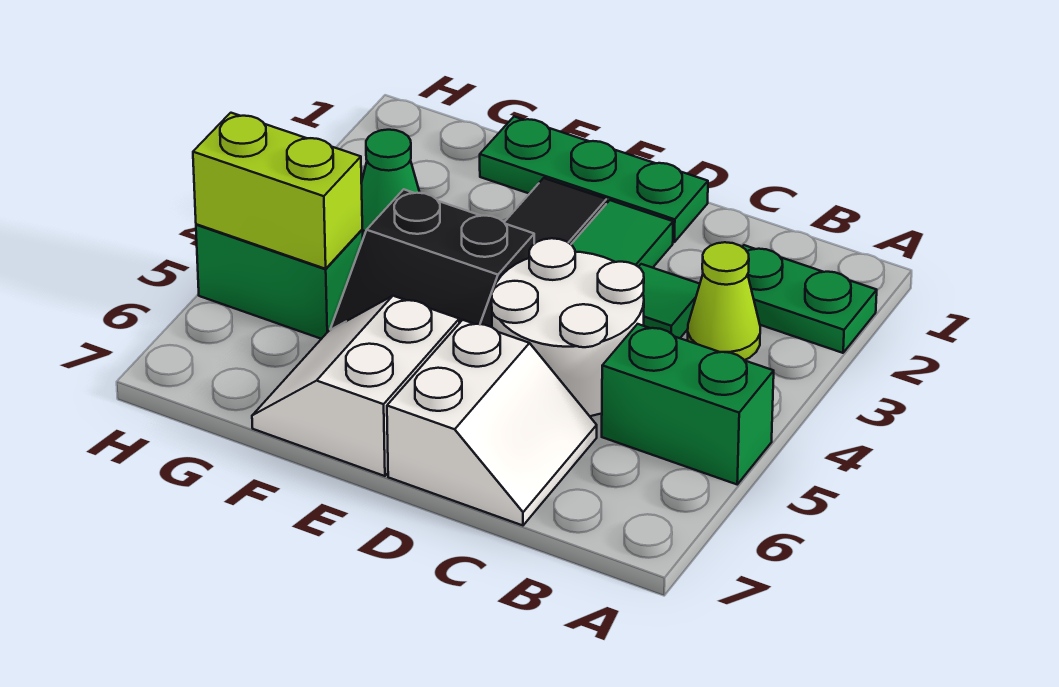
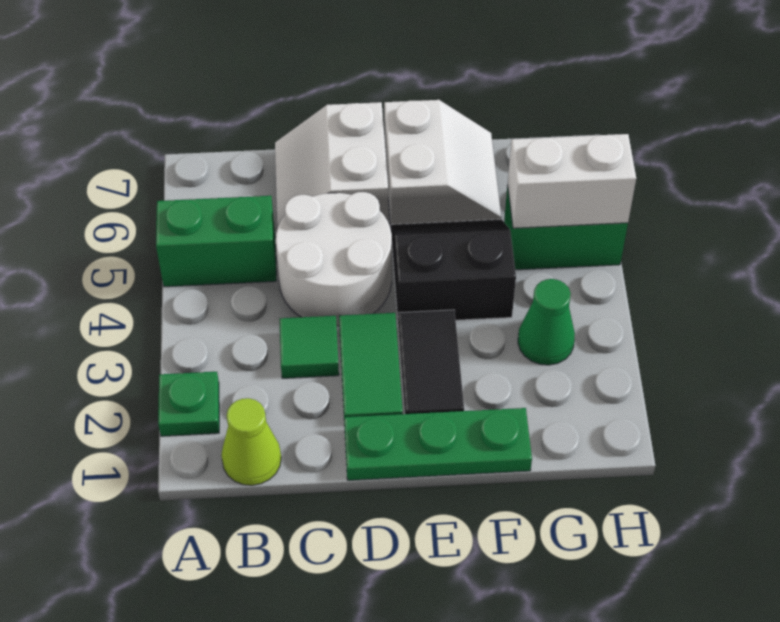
green 1x2 plate [742,245,877,353] -> green 1x1 plate [158,372,219,436]
lime 1x1 cone [688,242,760,360] -> lime 1x1 cone moved to [221,398,281,485]
lime 1x2 brick [193,113,362,269] -> white 1x2 brick [508,134,636,228]

